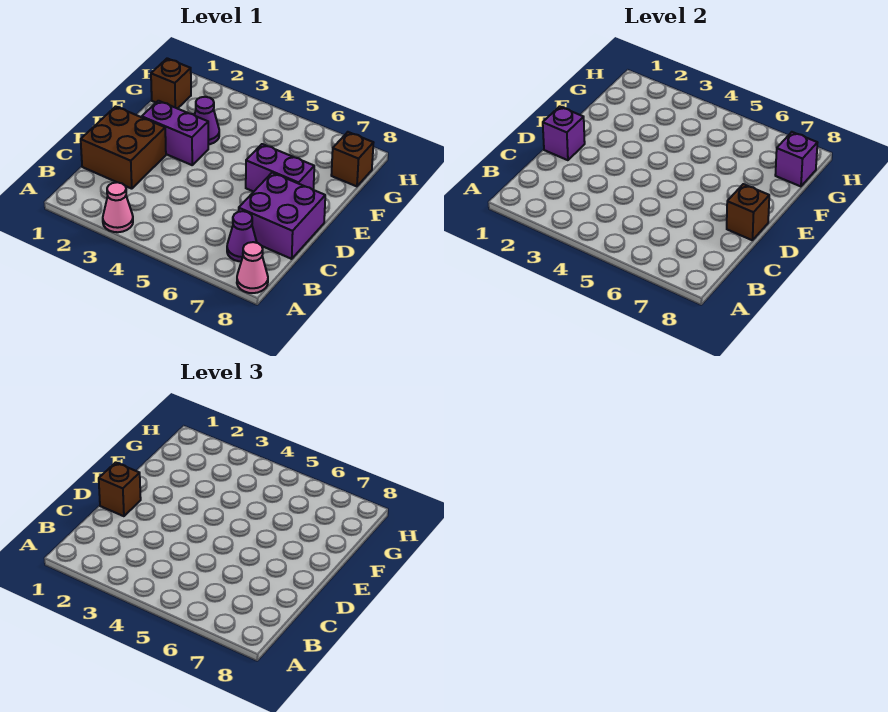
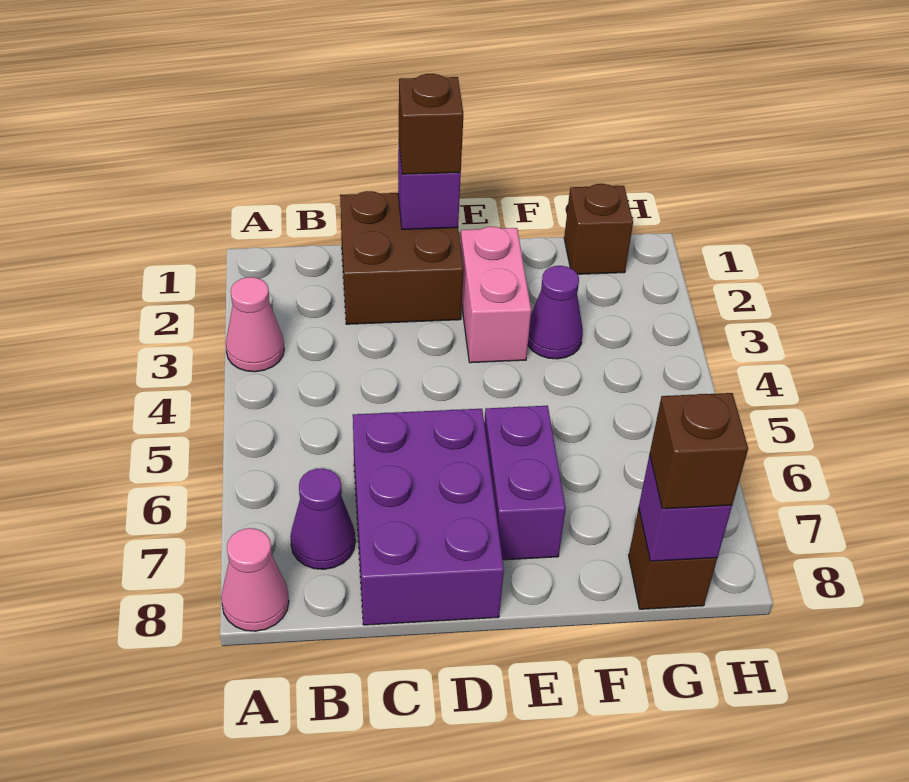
purple 2x2 brick [239,173,325,259] -> purple 2x3 brick [353,409,504,625]
brown 1x1 brick [727,184,769,240] -> brown 1x1 brick moved to [650,393,748,509]
purple 1x2 brick [142,101,208,165] -> pink 1x2 brick [460,227,531,363]

